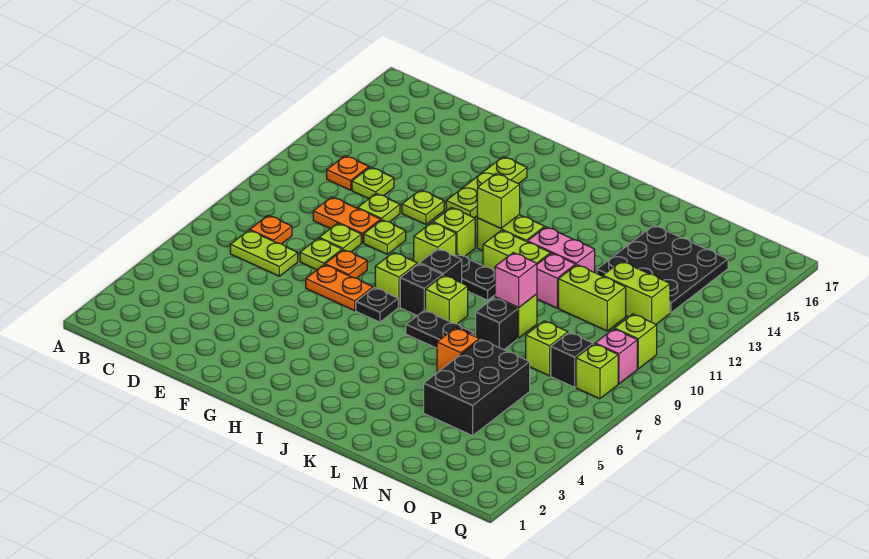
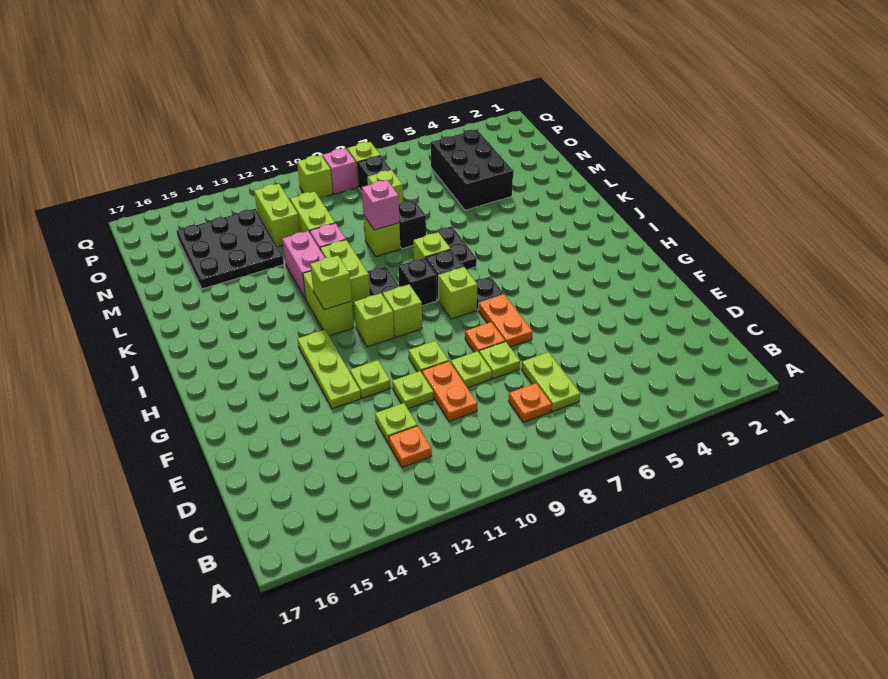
lime 1x3 plate [446,157,527,218] -> lime 1x3 plate turned to [297,330,361,409]
orange 1x1 brick [437,328,479,372] -> none
black 2x3 brick [424,339,530,436] -> black 2x3 brick turned to [431,129,513,210]

